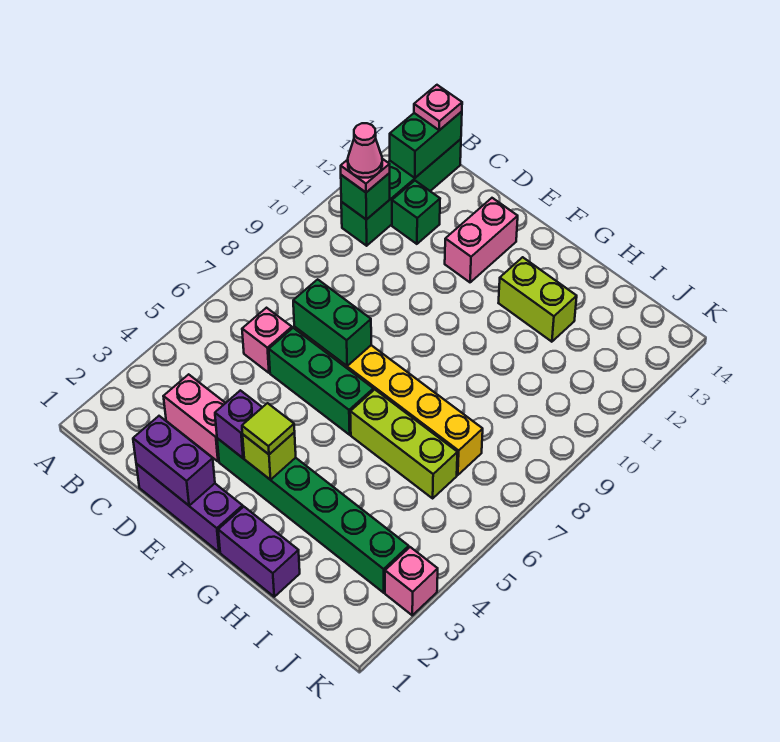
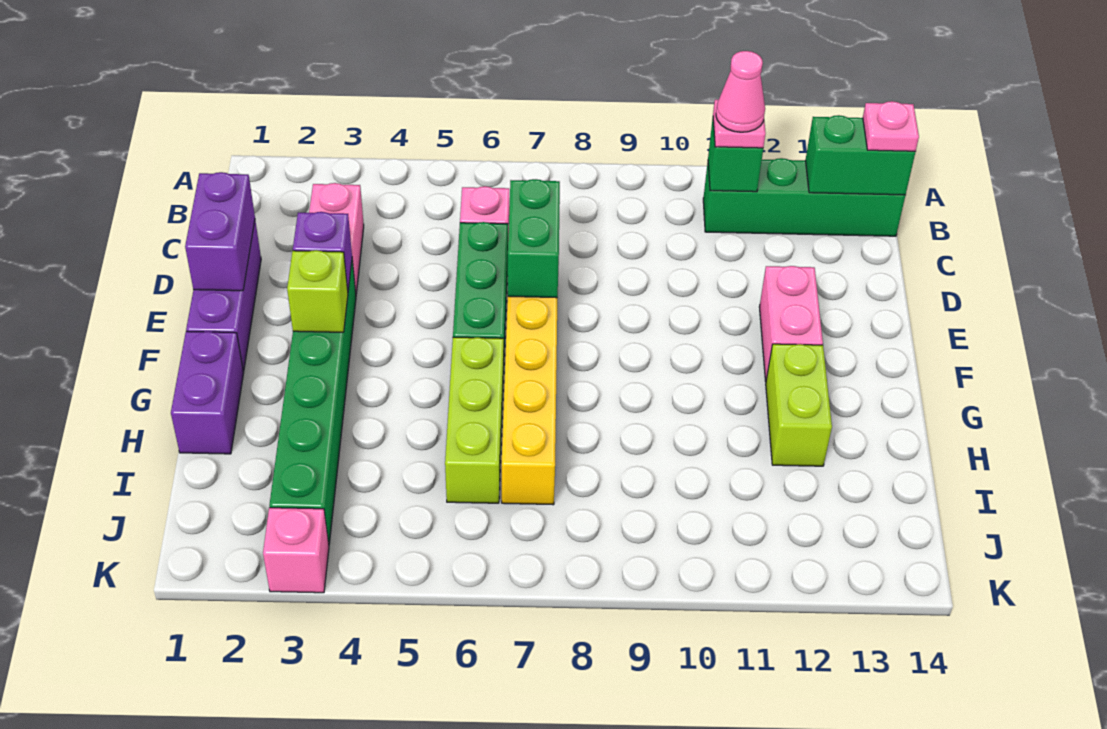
green 1x1 brick [392,181,440,244] -> none
pink 1x2 brick [445,198,518,282] -> pink 1x2 brick turned to [760,266,823,381]
lime 1x1 tile [242,403,295,454] -> none

